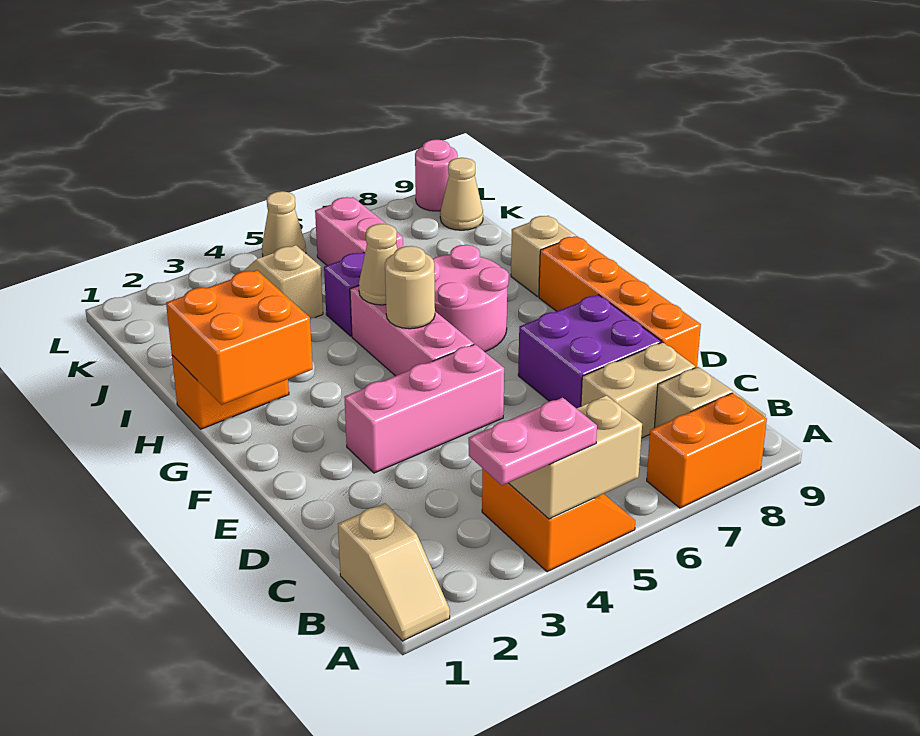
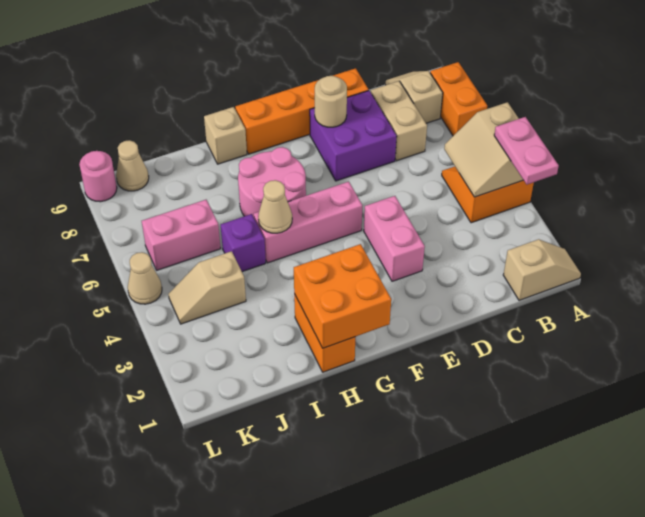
pink 1x3 brick [344,344,504,473] -> pink 1x2 brick [364,196,425,281]
tan 1x1 round brick [385,246,435,329] -> tan 1x1 round brick moved to [315,76,347,127]

